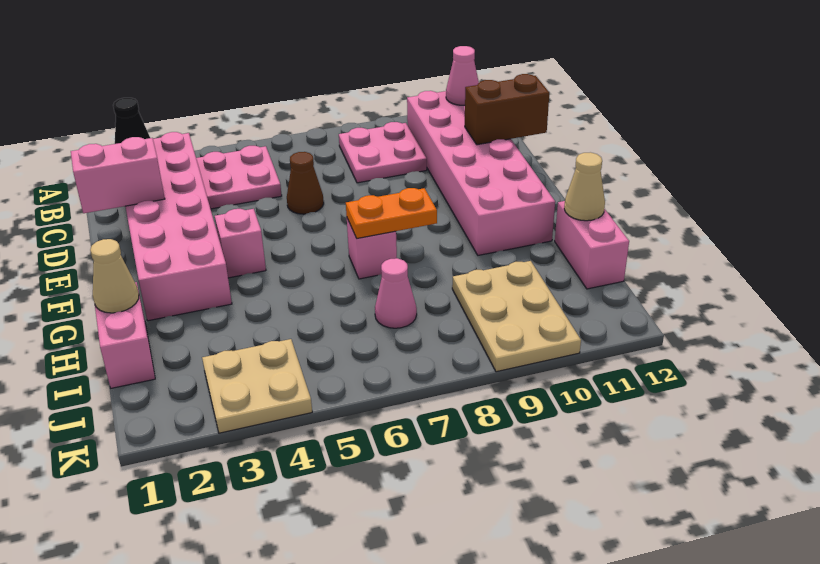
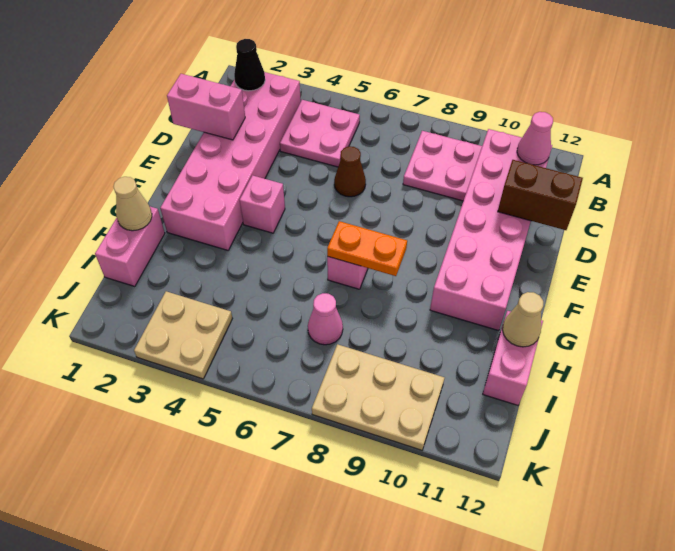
tan 2x3 plate [452,261,581,372] -> tan 2x3 plate turned to [312,344,444,450]

